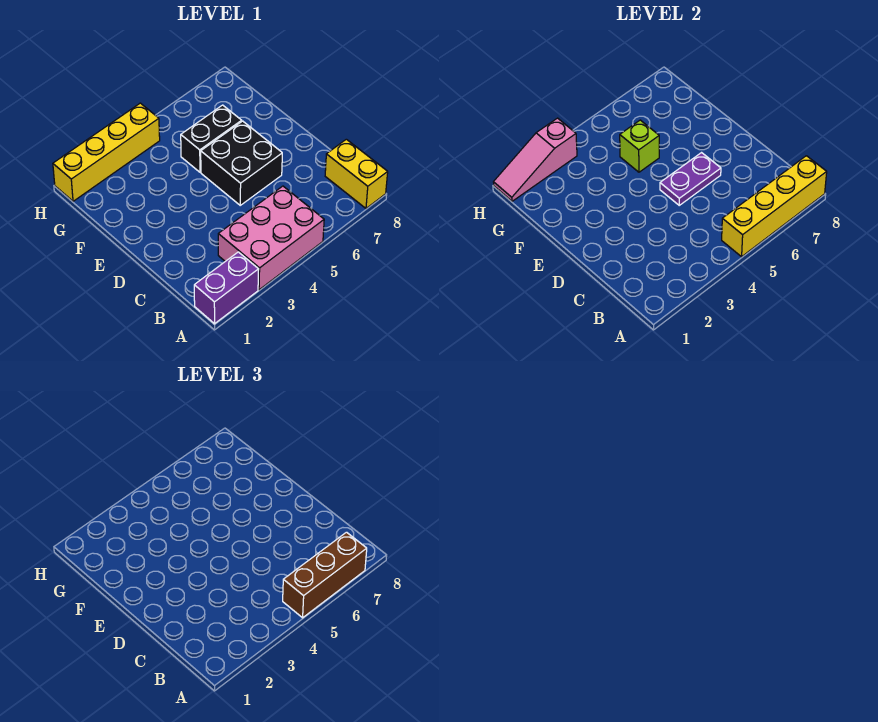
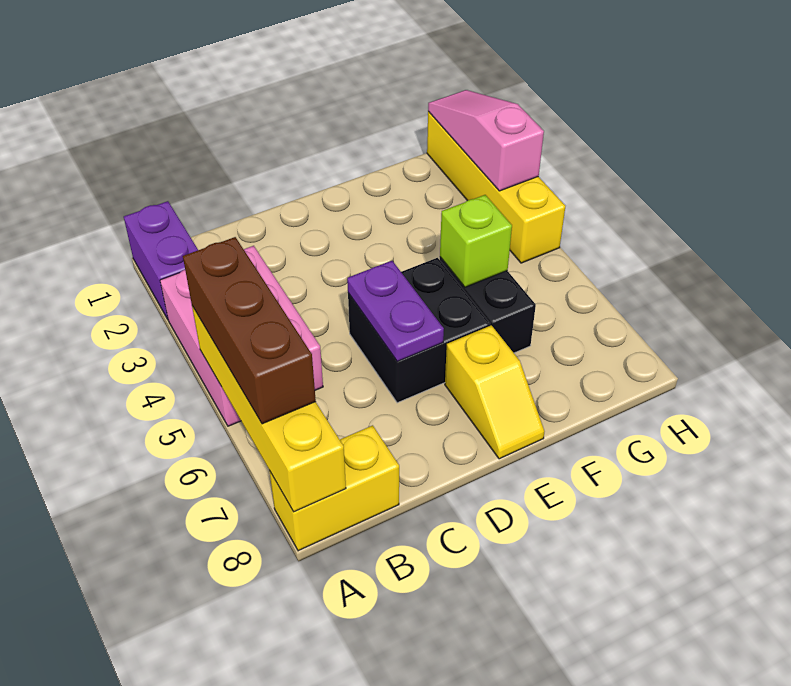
none -> yellow 1x2 slope [445,325,544,459]

